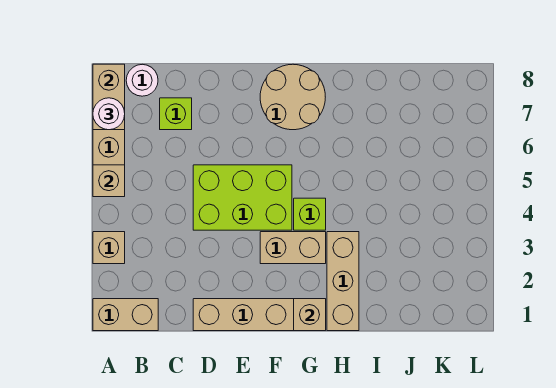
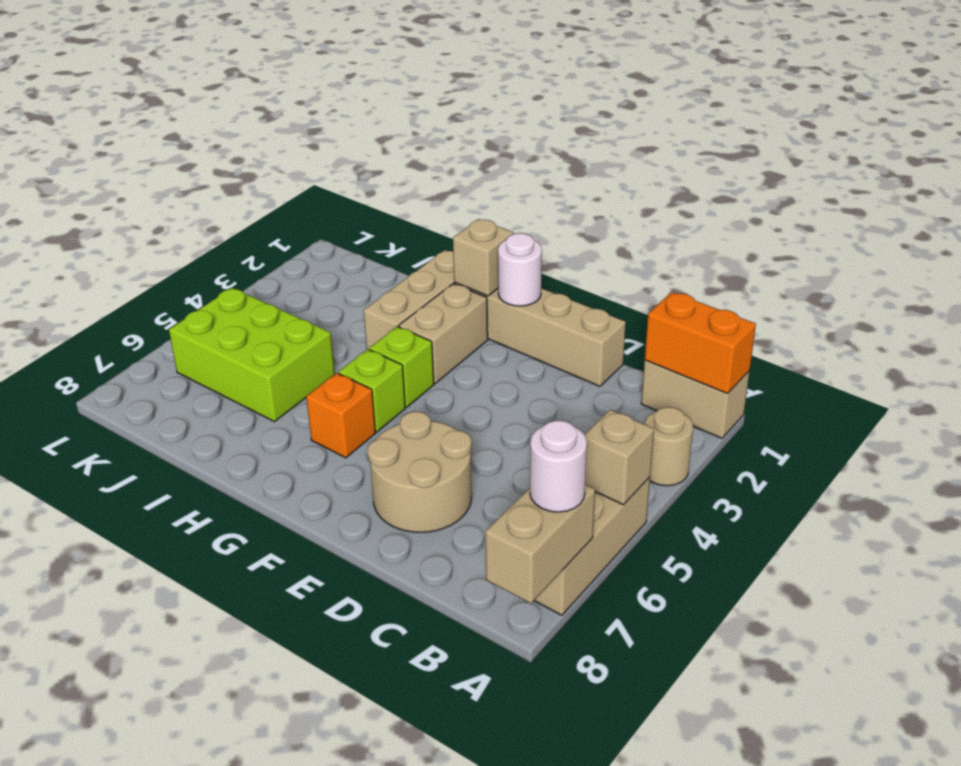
none -> orange 1x2 brick [645,292,756,394]
tan 1x1 brick [93,232,125,264] -> tan 1x1 round brick [645,407,693,486]
white 1x1 round brick [126,64,158,96] -> white 1x1 round brick moved to [498,233,542,306]
lime 1x1 brick [160,98,192,130] -> lime 1x1 brick moved to [338,349,405,432]
lime 2x3 brick [193,165,292,230] -> lime 2x3 brick moved to [169,288,335,422]
tan 1x2 brick [260,232,326,264] -> tan 1x2 brick turned to [399,284,488,383]
tan 2x2 round brick [260,64,325,130] -> tan 2x2 round brick moved to [367,412,472,532]
none -> orange 1x1 brick [306,373,375,458]

